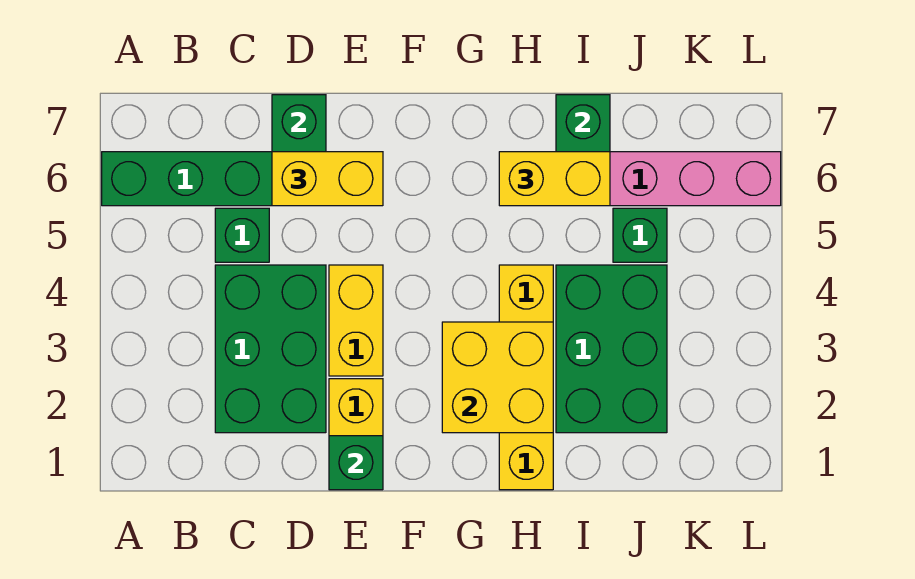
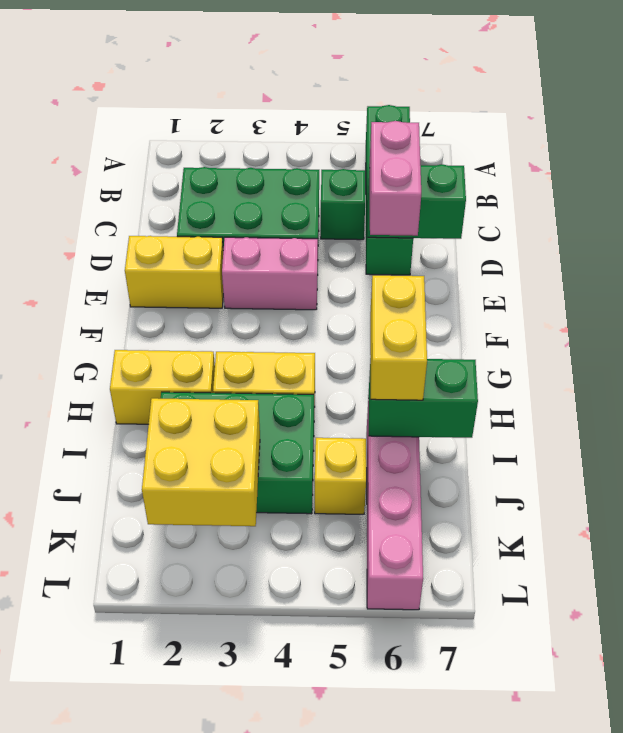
yellow 1x2 brick [272,152,383,206] -> pink 1x2 brick [369,121,421,236]
green 1x1 brick [329,436,383,490] -> none
yellow 1x2 brick [329,265,383,376] -> pink 1x2 brick [222,237,318,310]
yellow 2x2 brick [442,322,553,433] -> yellow 2x2 brick moved to [142,398,260,526]
green 1x1 brick [613,208,667,262] -> yellow 1x1 brick [315,438,366,514]

